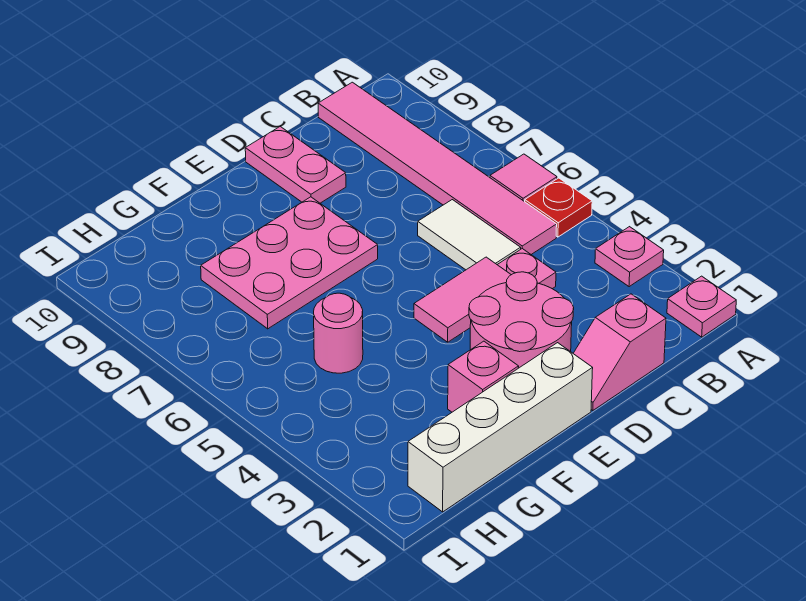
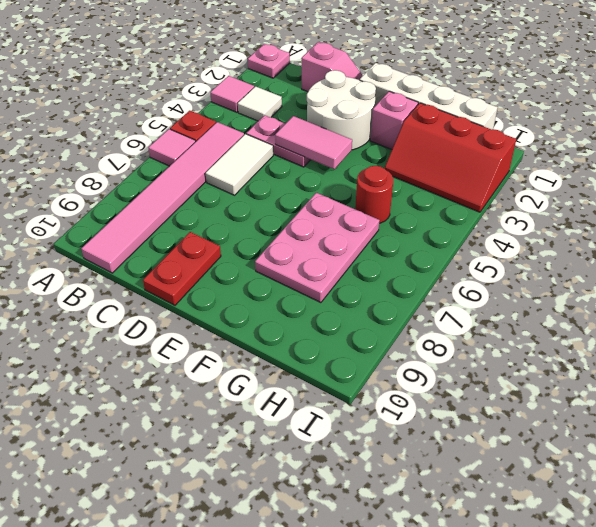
pink 1x1 plate [595,227,664,287] -> pink 1x1 tile [211,76,254,112]
none -> white 1x1 tile [238,86,282,121]
pink 2x2 round brick [469,272,574,368] -> white 2x2 round brick [307,70,376,150]
pink 1x2 plate [245,127,346,203] -> red 1x2 plate [143,232,221,305]
pink 2x3 plate [201,197,378,329] -> pink 2x3 plate turned to [255,193,380,303]
none -> red 2x3 slope [385,103,516,212]
pink 1x1 round brick [314,293,363,373] -> red 1x1 round brick [355,166,393,223]

